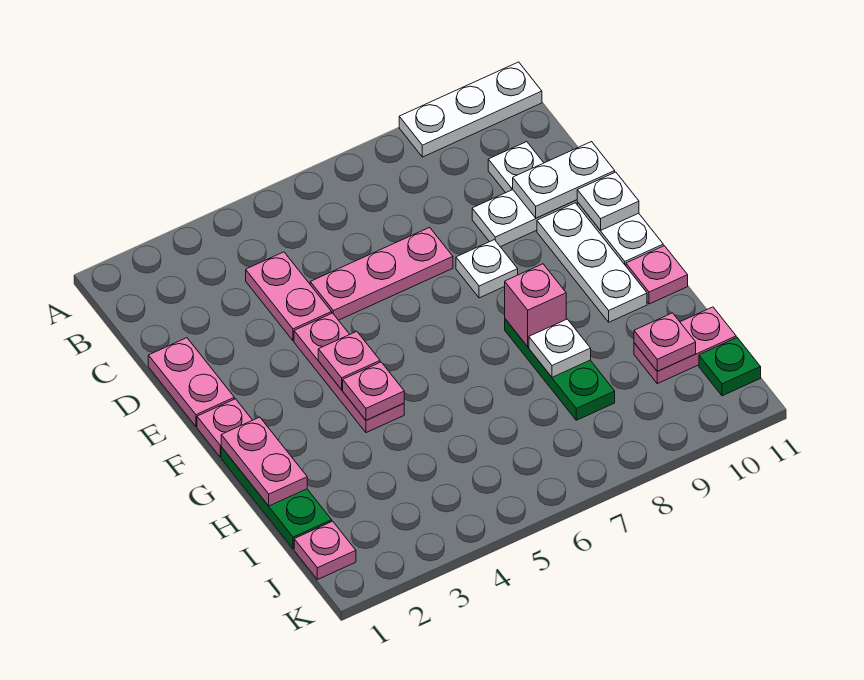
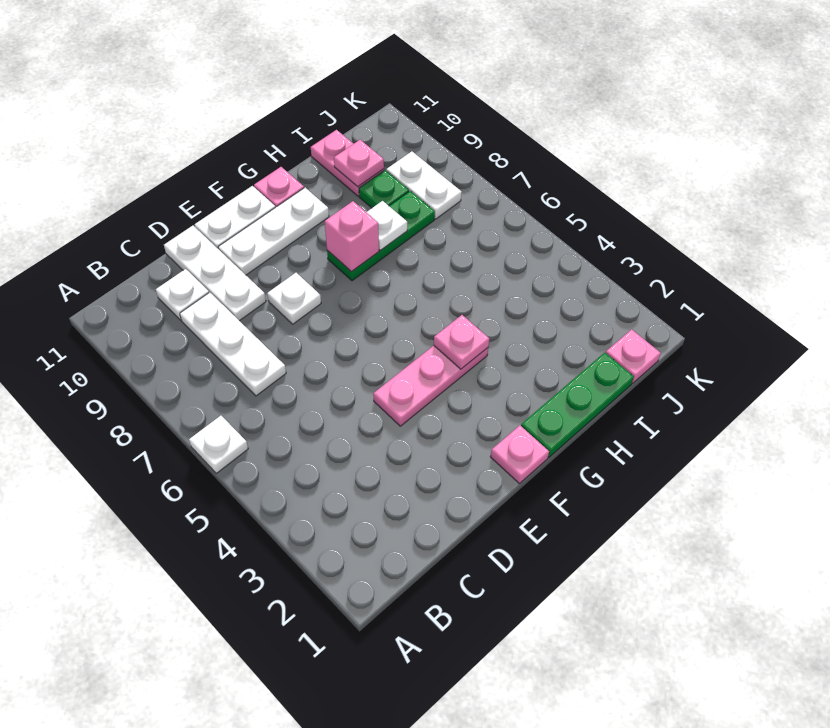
white 1x3 plate [399,62,542,157] -> white 1x3 plate moved to [180,292,286,396]
pink 1x2 plate [246,252,332,341] -> none
pink 1x2 plate [148,338,234,426] -> none
pink 1x3 plate [310,227,453,320] -> none
white 1x2 plate [513,142,615,218] -> white 1x2 plate moved to [386,151,462,219]
white 1x1 plate [577,172,639,230] -> white 1x1 plate moved to [189,416,248,473]
pink 1x1 plate [318,331,380,390] -> none
pink 1x2 plate [221,417,307,506] -> none
green 1x1 plate [699,338,761,396] -> green 1x1 plate moved to [359,170,409,208]

